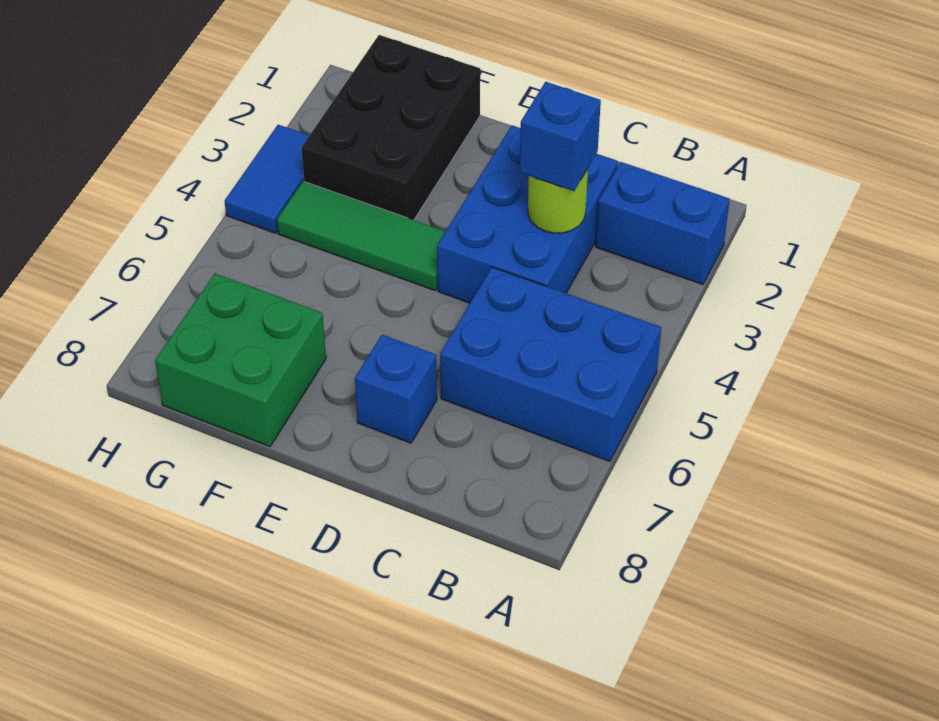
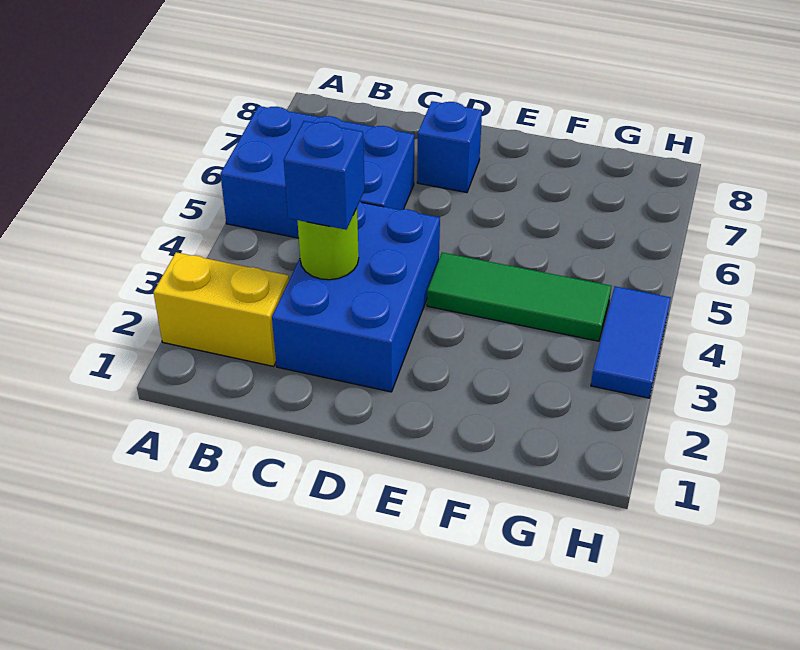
blue 1x2 brick [596,162,730,284] -> yellow 1x2 brick [153,252,289,366]
black 2x3 brick [301,35,480,220] -> none
green 2x2 brick [155,274,326,447] -> none

